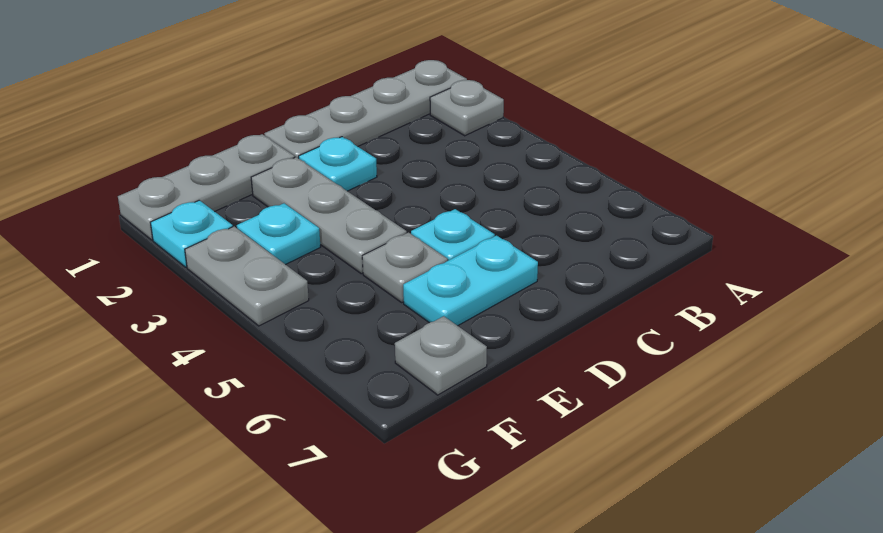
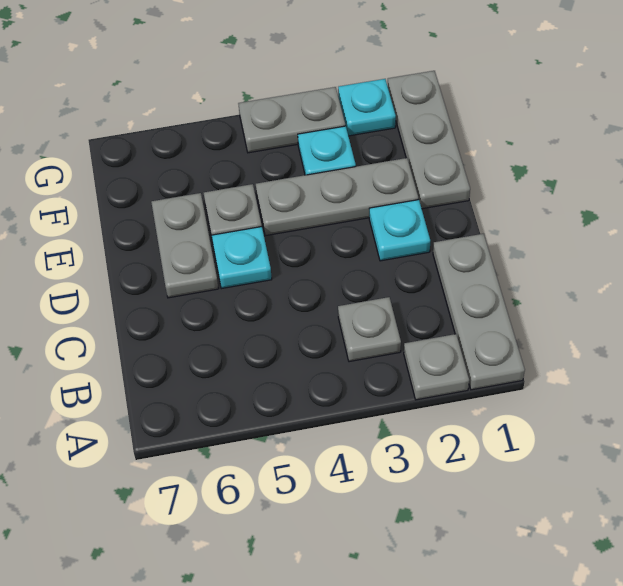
grey 1x4 plate [264,60,467,158] -> grey 1x3 plate [433,234,525,390]
cyan 1x2 plate [403,236,538,326] -> grey 1x2 plate [151,193,218,298]
grey 1x1 plate [395,316,487,395] -> grey 1x1 plate moved to [338,297,401,362]

